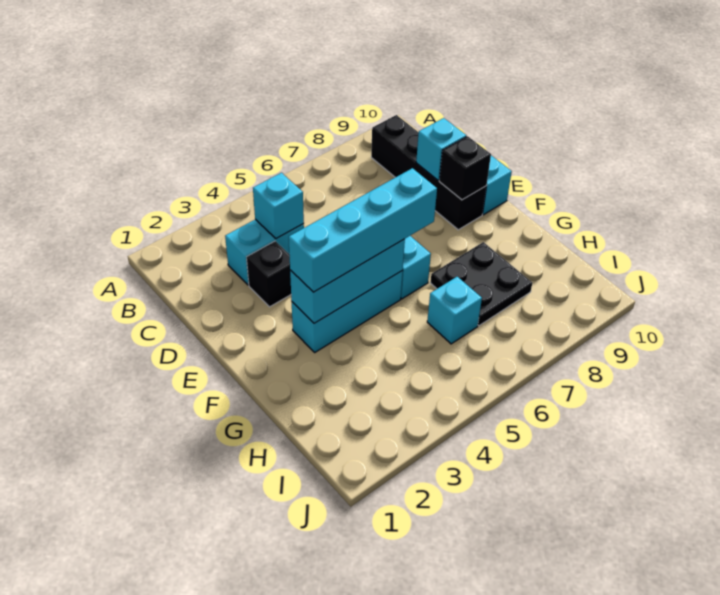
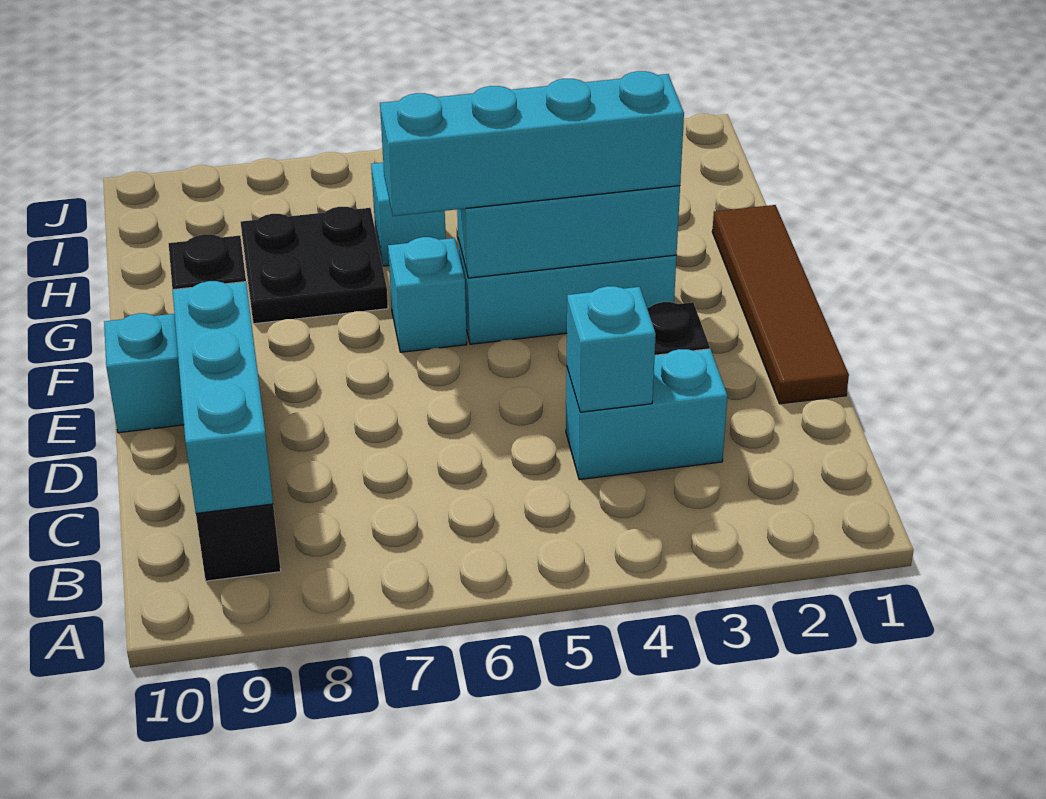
none -> brown 1x4 tile [712,205,849,404]
cyan 1x1 brick [416,118,466,180] -> cyan 1x3 brick [172,281,273,513]

